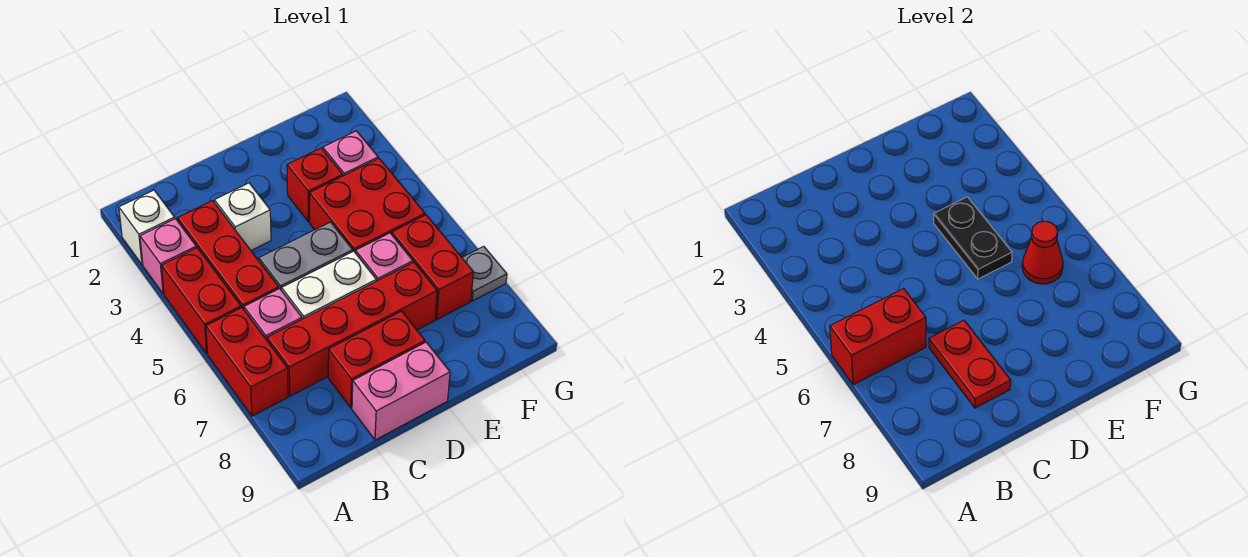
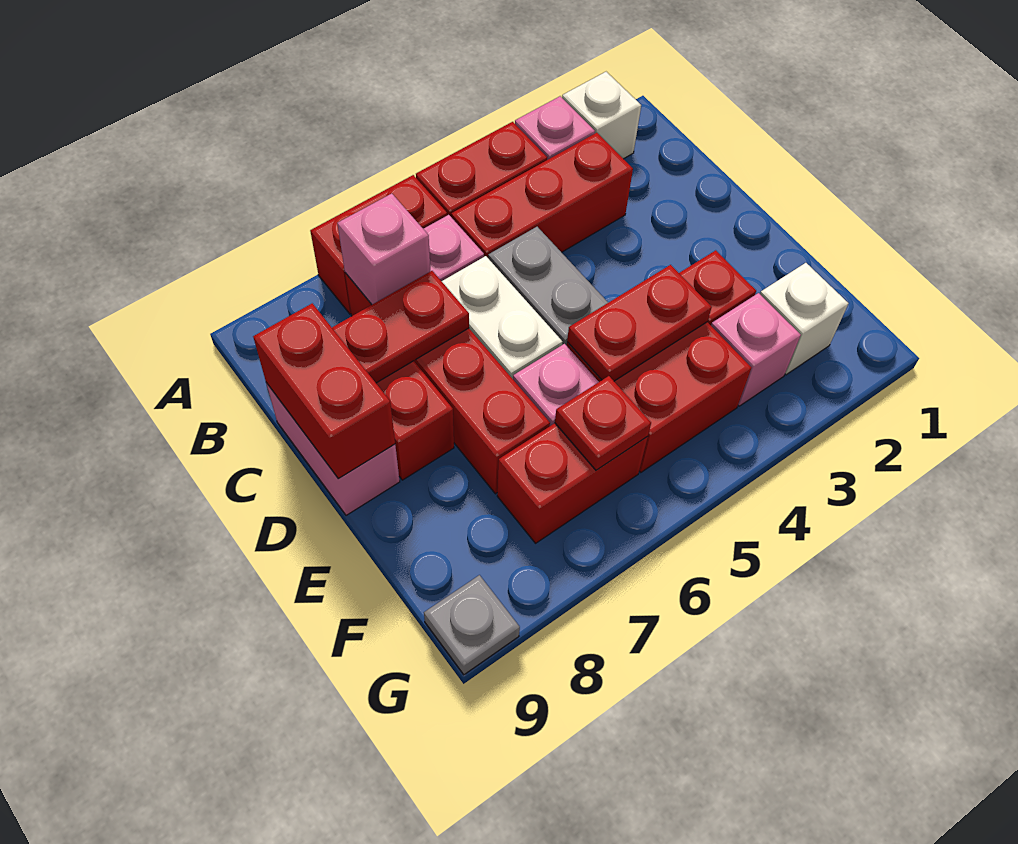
red 1x2 brick [830,289,926,385] -> red 1x2 brick moved to [253,303,395,479]
none -> pink 1x1 brick [337,194,430,305]
white 1x1 brick [214,183,271,250] -> white 1x1 brick moved to [760,263,848,375]
black 1x2 plate [934,197,1012,279] -> red 1x2 plate [567,265,712,381]
red 1x1 cone [1022,221,1063,284] -> red 1x1 plate [555,376,651,470]
grey 1x1 plate [462,246,507,301] -> grey 1x1 plate moved to [424,575,520,675]

